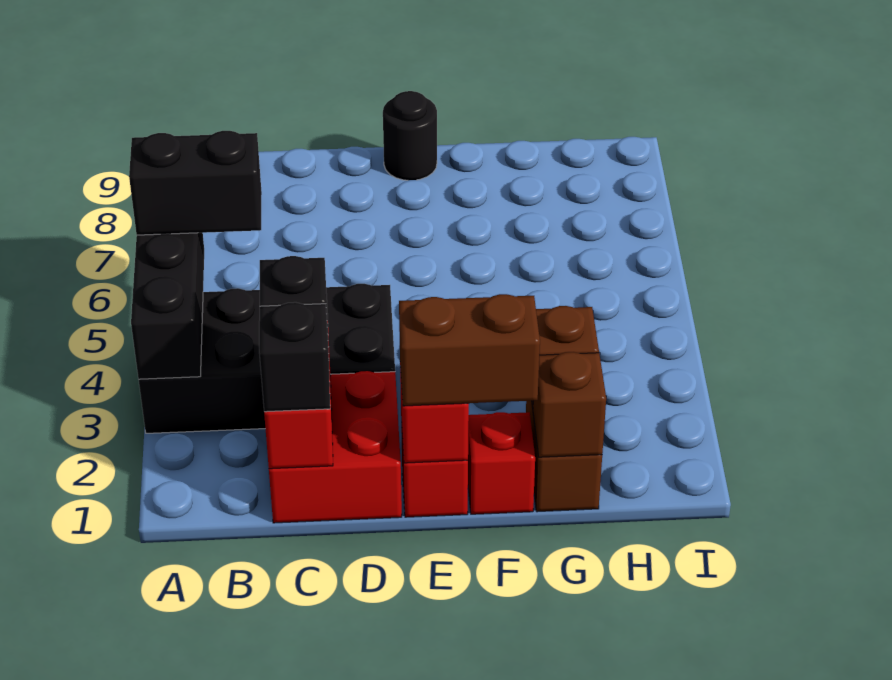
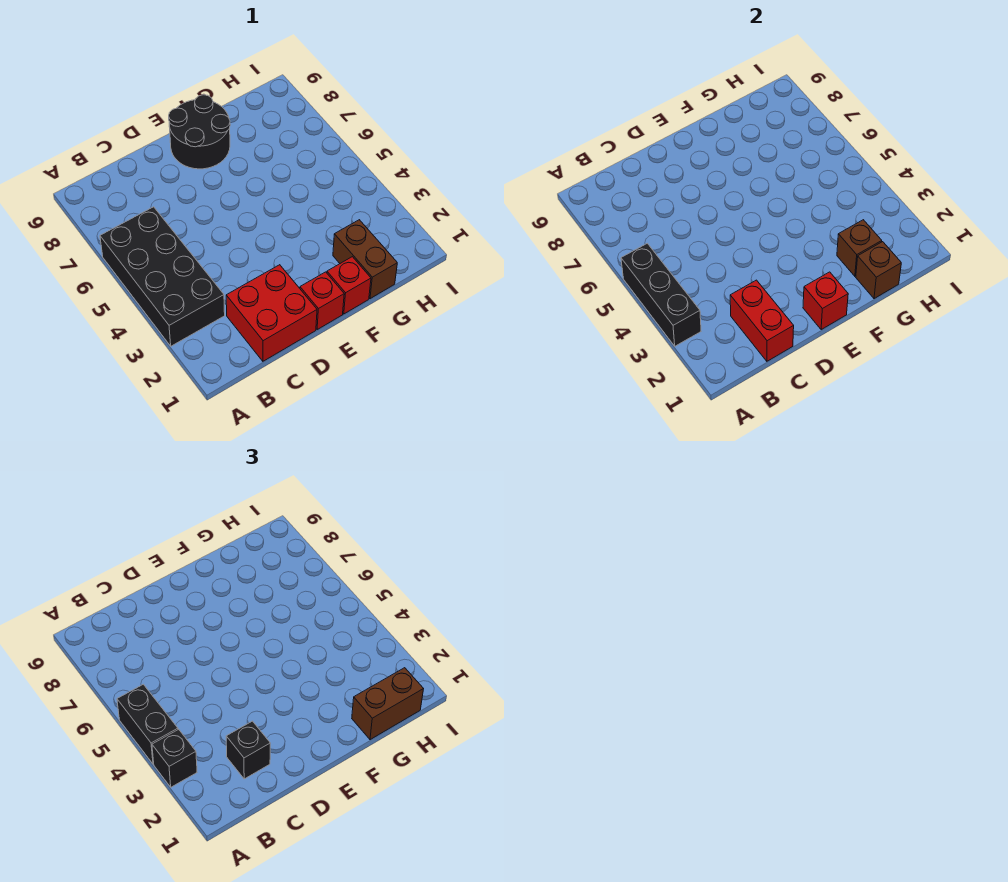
black 2x4 brick [139,284,395,433] -> black 2x4 brick turned to [100,207,225,346]
black 1x2 brick [129,131,262,235] -> black 1x2 brick turned to [117,684,178,764]
black 1x1 brick [259,302,330,412] -> black 1x1 brick moved to [152,729,197,787]
brown 1x2 brick [399,294,540,406] -> brown 1x2 brick moved to [352,668,423,740]
black 1x1 round brick [383,91,437,180] -> black 2x2 round brick [169,95,230,169]

